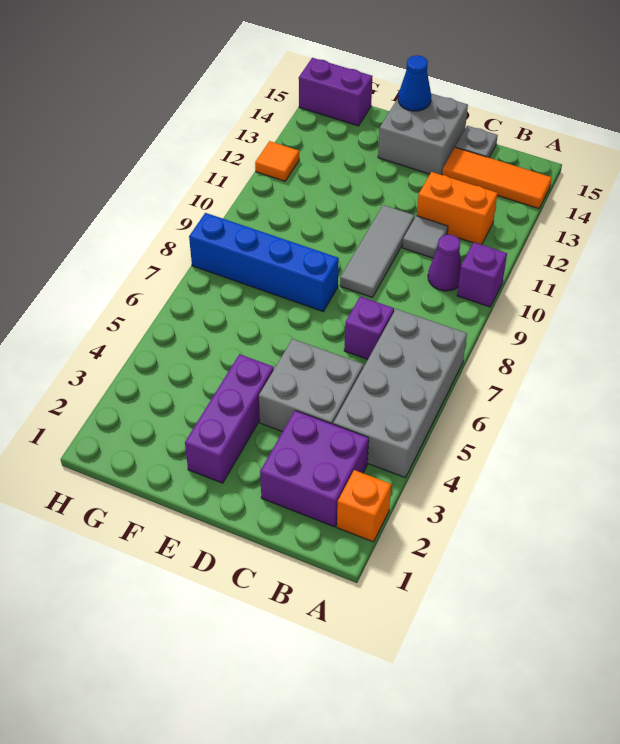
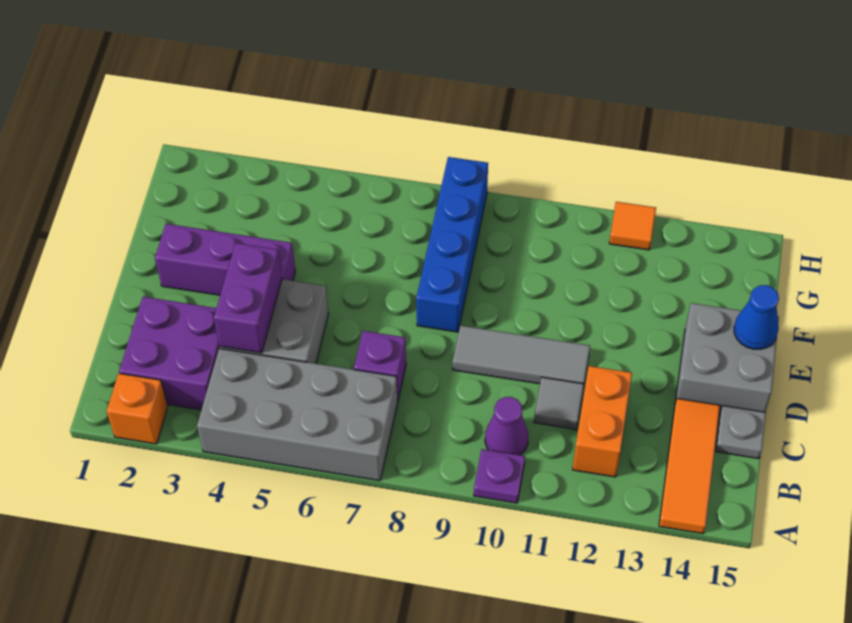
purple 1x1 brick [457,242,507,307] -> purple 1x1 plate [474,449,525,503]
purple 1x2 brick [299,58,373,126] -> purple 1x2 brick moved to [214,243,282,353]

